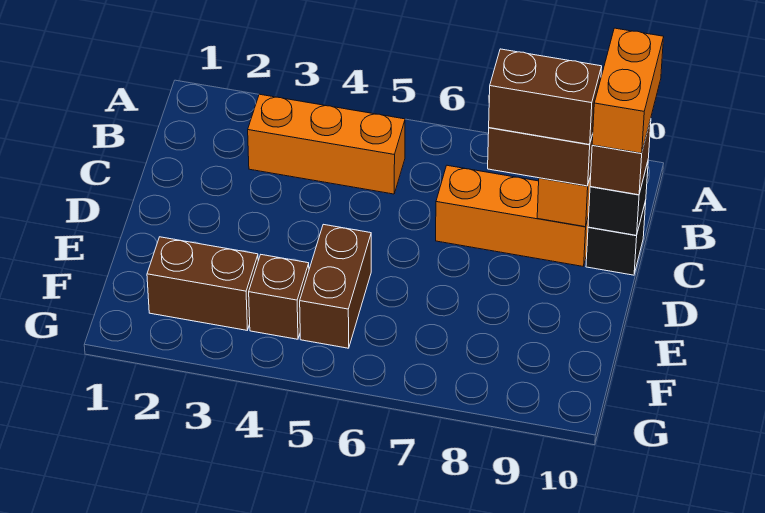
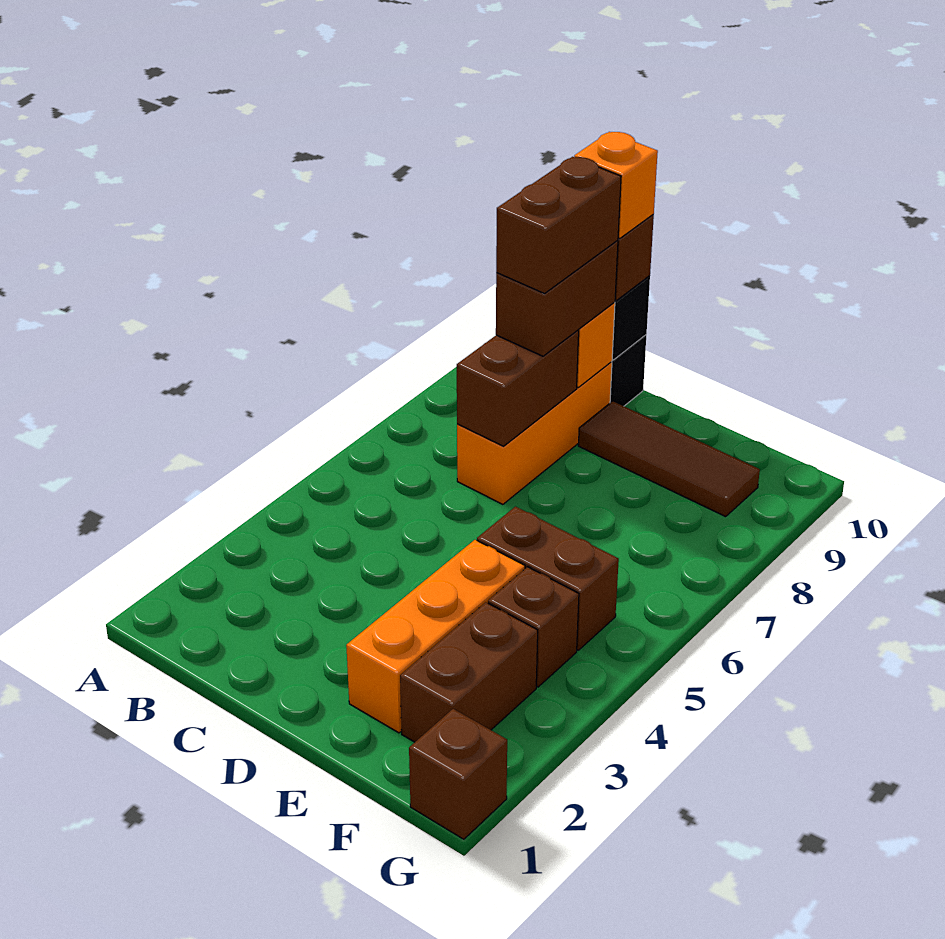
orange 1x3 brick [248,94,405,194] -> orange 1x3 brick moved to [346,540,525,733]
orange 1x2 brick [592,28,664,153] -> orange 1x1 brick [574,132,658,239]
none -> brown 1x2 brick [457,330,579,446]
none -> brown 1x3 tile [578,401,760,517]
none -> brown 1x1 brick [409,709,507,839]

